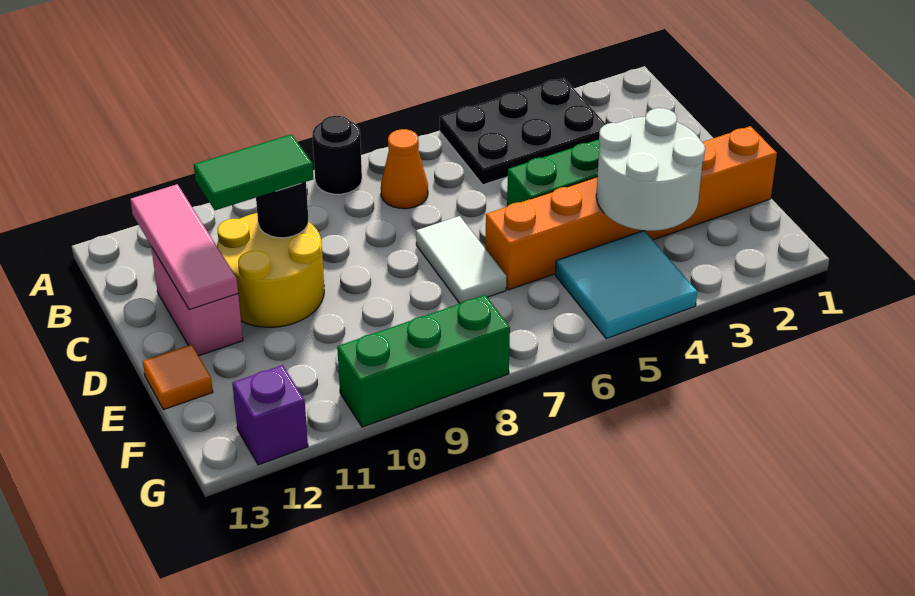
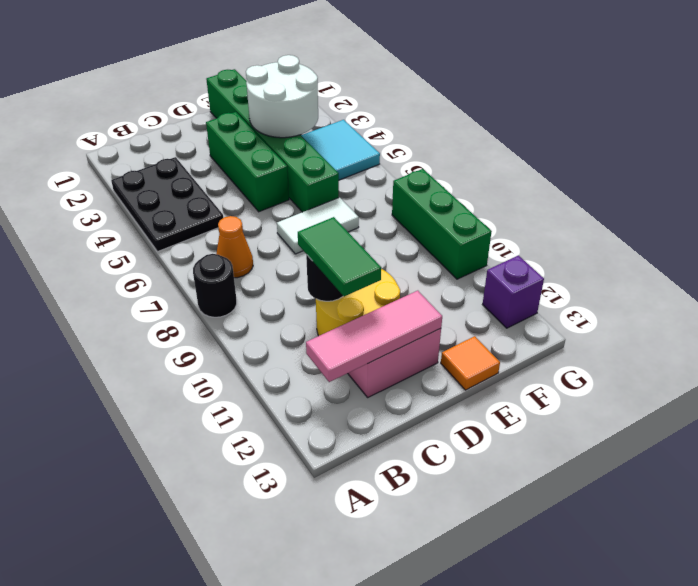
orange 1x6 brick [486,126,777,290] -> green 1x6 brick [206,69,339,212]

